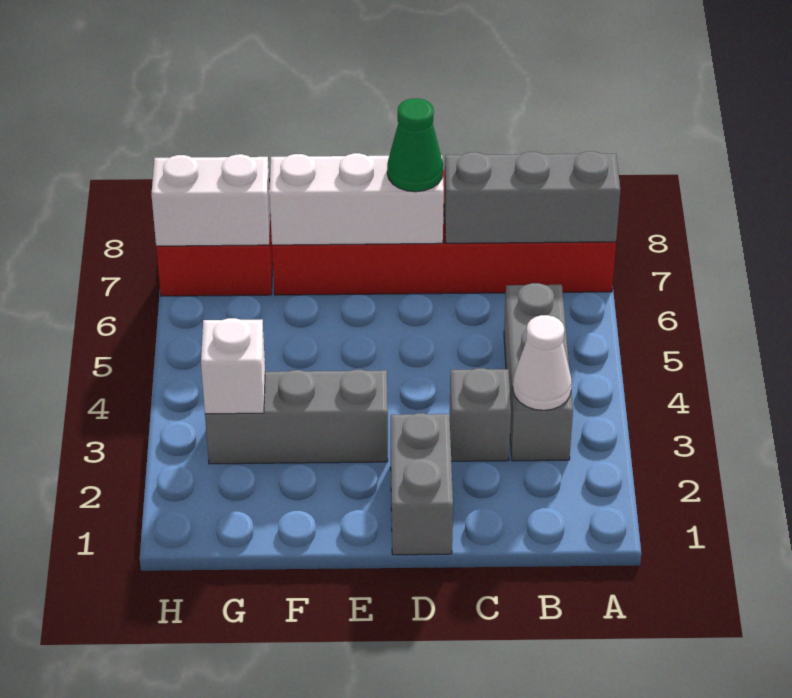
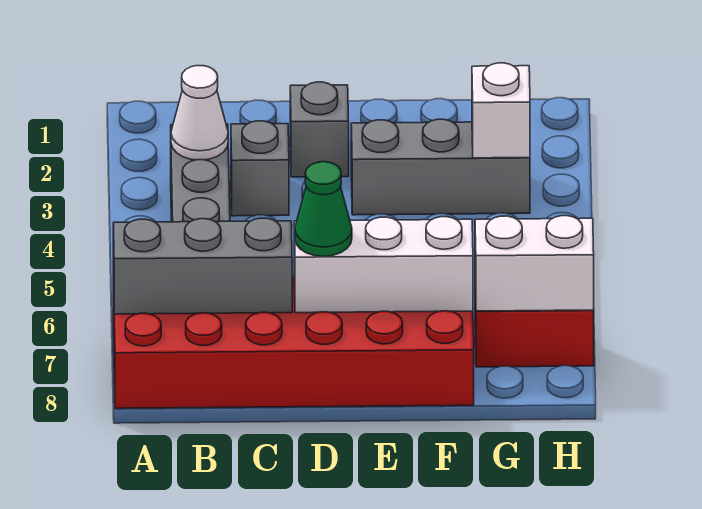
grey 1x2 brick [391,413,453,555] -> grey 1x1 brick [290,82,349,177]

